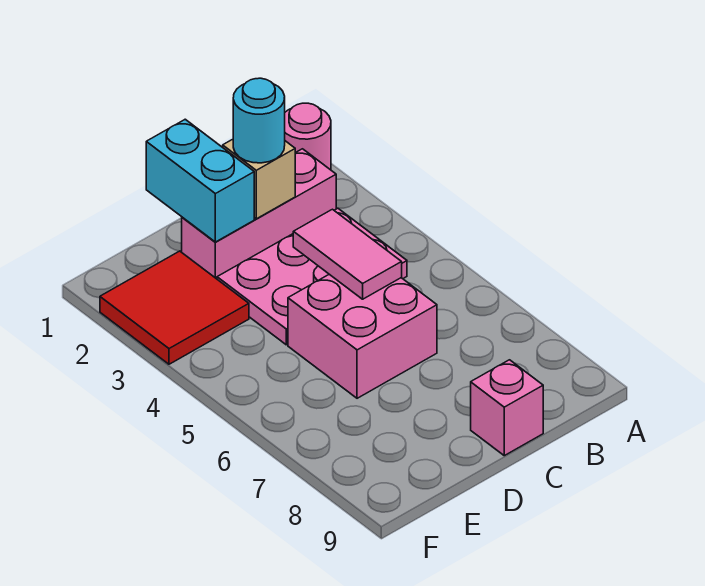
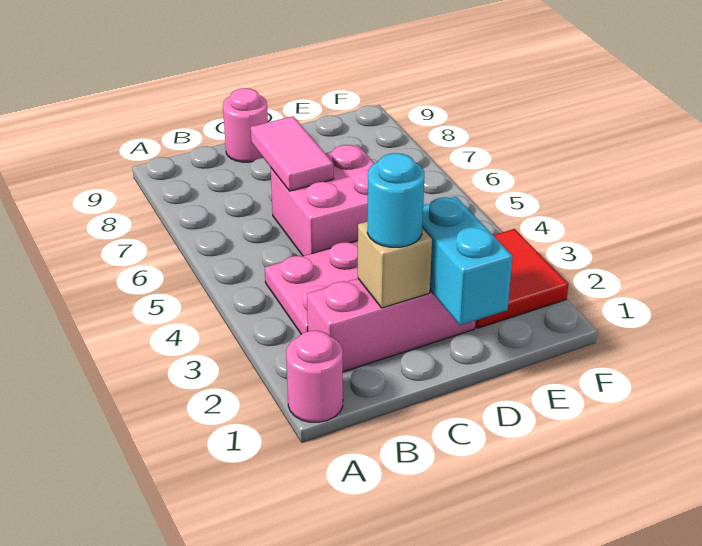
pink 1x2 tile [293,209,402,299] -> pink 1x2 tile moved to [251,116,334,191]
pink 1x1 brick [471,360,543,456] -> pink 1x1 round brick [223,88,268,162]

